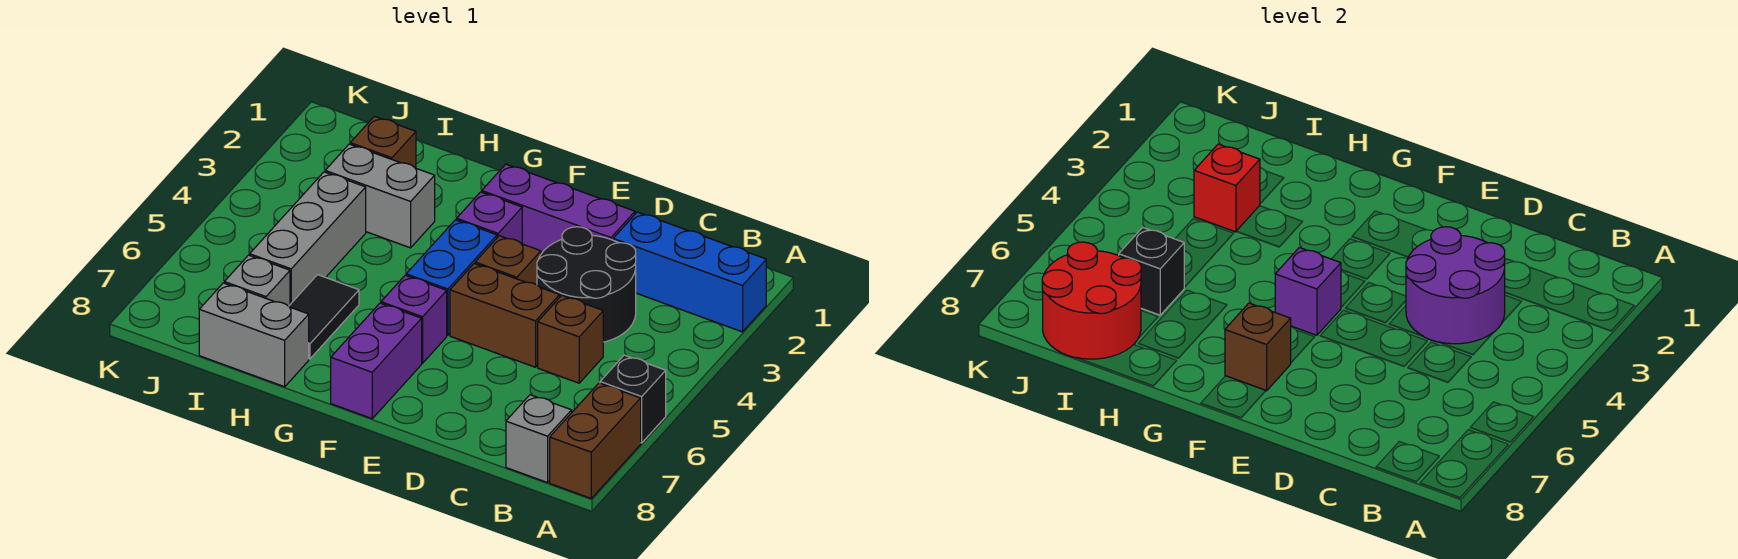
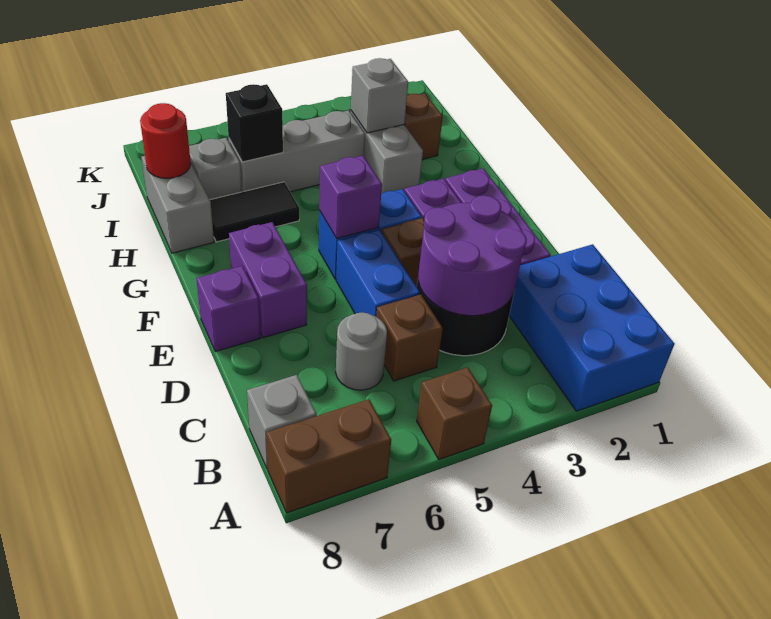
blue 1x3 brick [613,212,766,332] -> blue 2x3 brick [509,244,675,411]
black 1x1 brick [600,355,666,443] -> none
none -> grey 1x1 round brick [336,312,387,390]
brown 1x2 brick [450,264,560,367] -> blue 1x2 brick [336,230,420,317]
purple 1x1 brick [381,275,447,363] -> purple 1x1 brick moved to [196,266,260,352]
purple 1x2 brick [331,303,422,419] -> purple 1x2 brick turned to [229,222,307,338]
brown 1x1 brick [1225,303,1291,391] -> brown 1x1 brick moved to [417,367,492,459]
red 1x1 brick [1194,144,1260,232] -> grey 1x1 brick [351,58,408,133]
red 2x2 round brick [1042,242,1141,359] -> red 1x1 round brick [140,103,191,178]

